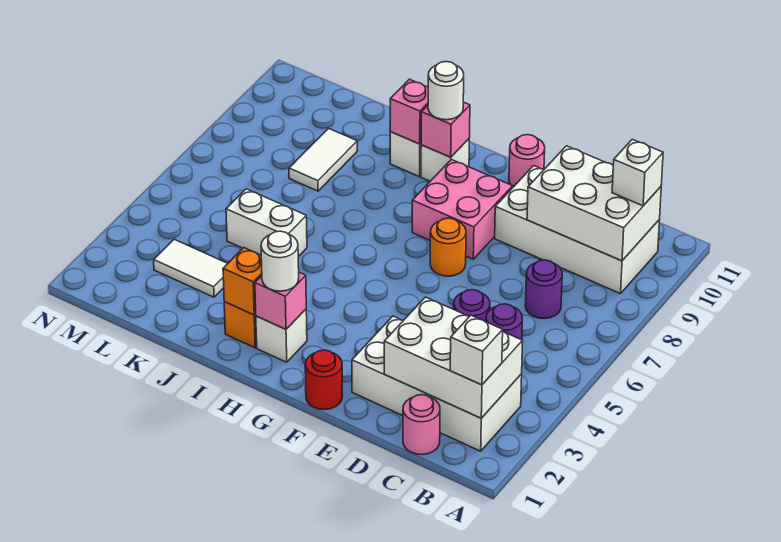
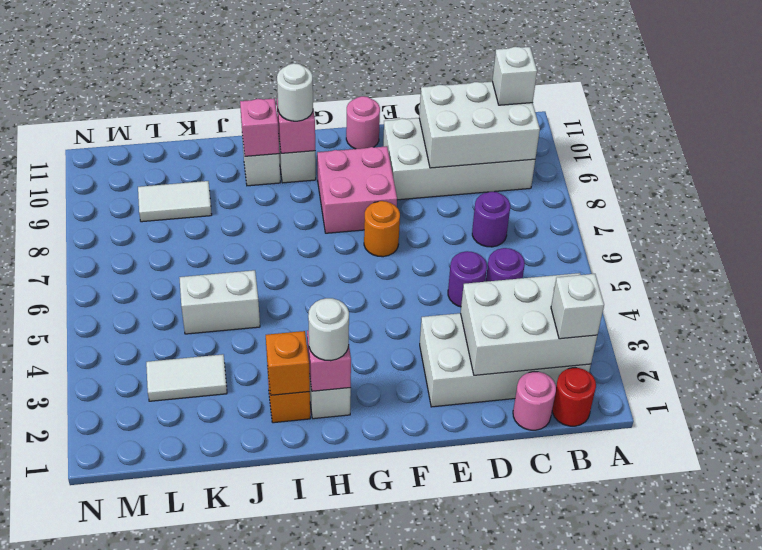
red 1x1 round brick [305,350,342,410] -> red 1x1 round brick moved to [552,368,596,426]
white 1x2 tile [289,128,357,191] -> white 1x2 tile turned to [138,181,212,222]

